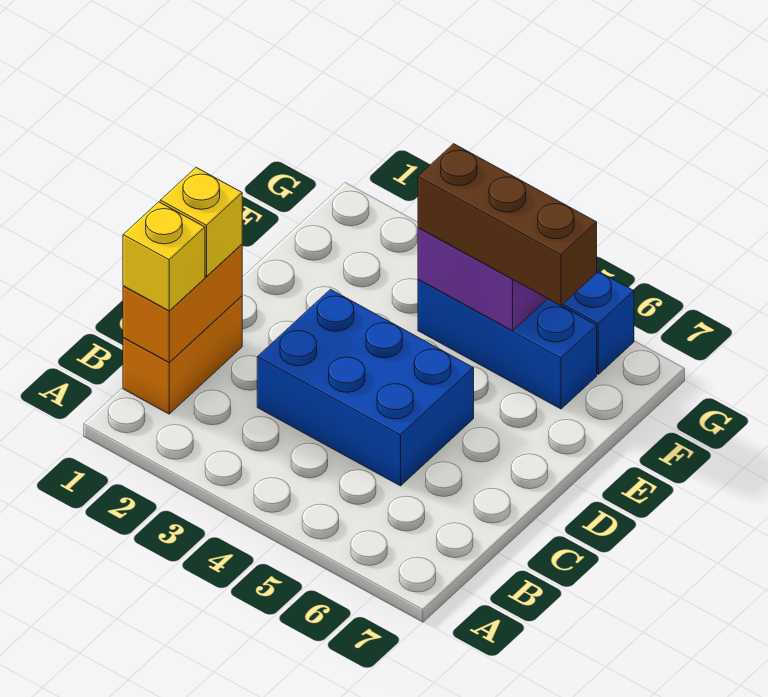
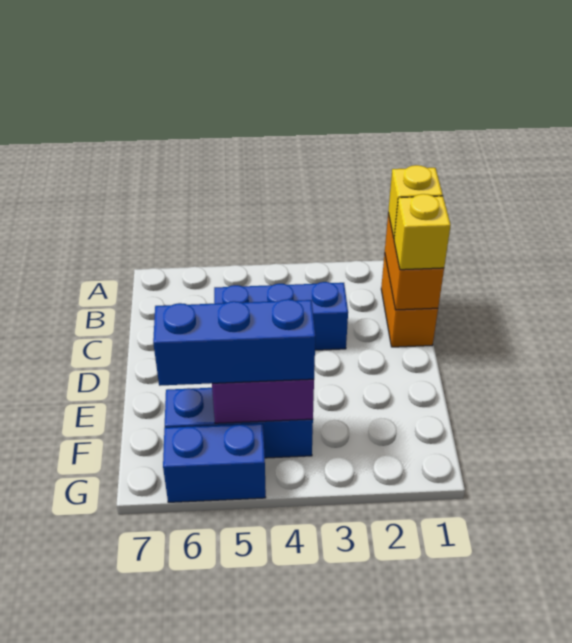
blue 2x3 brick [257,289,474,486] -> blue 1x3 brick [214,282,348,350]
brown 1x3 brick [418,144,597,306] -> blue 1x3 brick [153,299,315,386]

